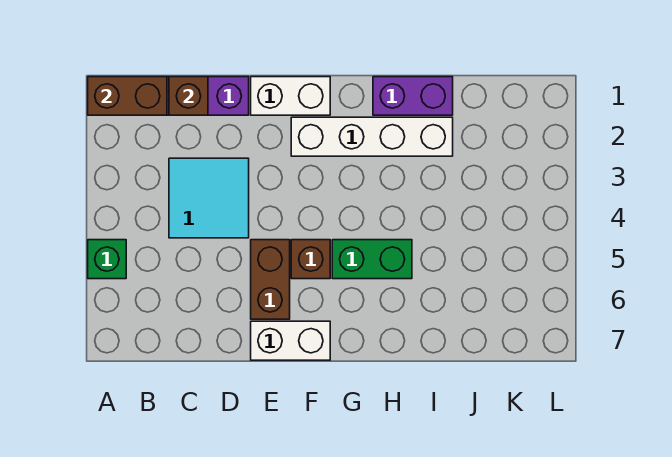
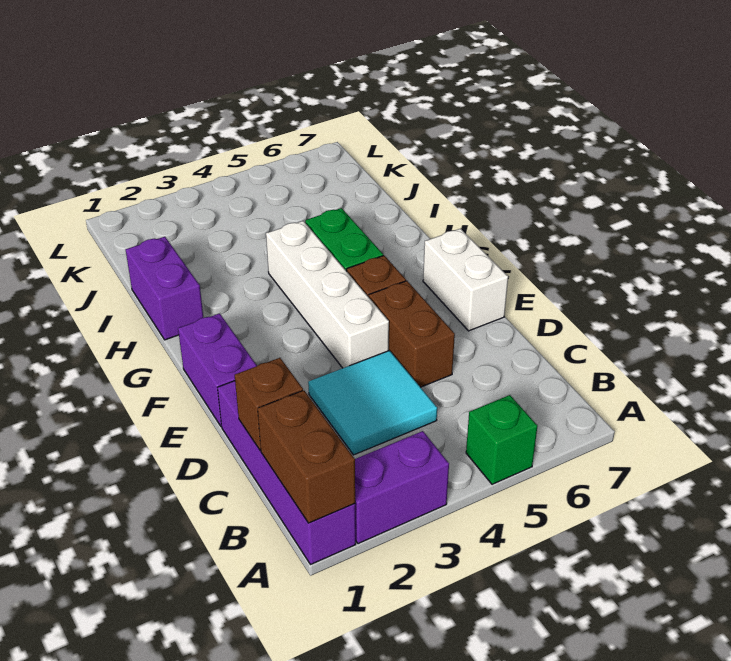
none -> purple 1x2 brick [355,431,449,544]
white 1x2 brick [251,77,330,115] -> purple 1x2 brick [178,313,257,427]
brown 1x2 brick [251,240,290,319] -> brown 1x2 brick turned to [369,281,455,387]
white 1x4 brick [291,117,453,156] -> white 1x4 brick moved to [266,221,389,368]

